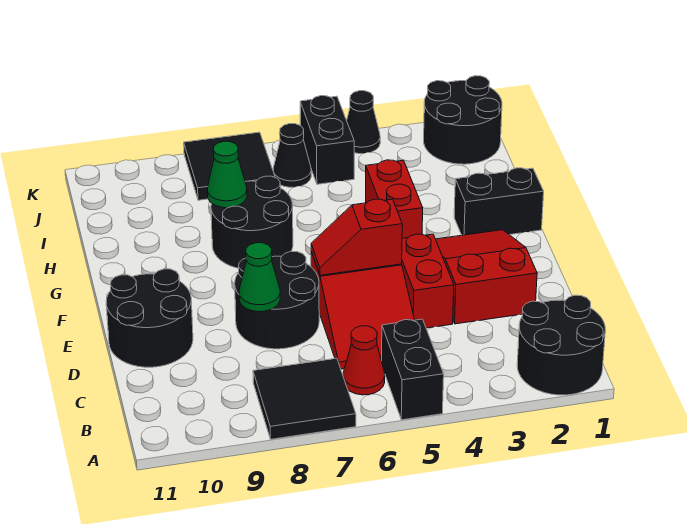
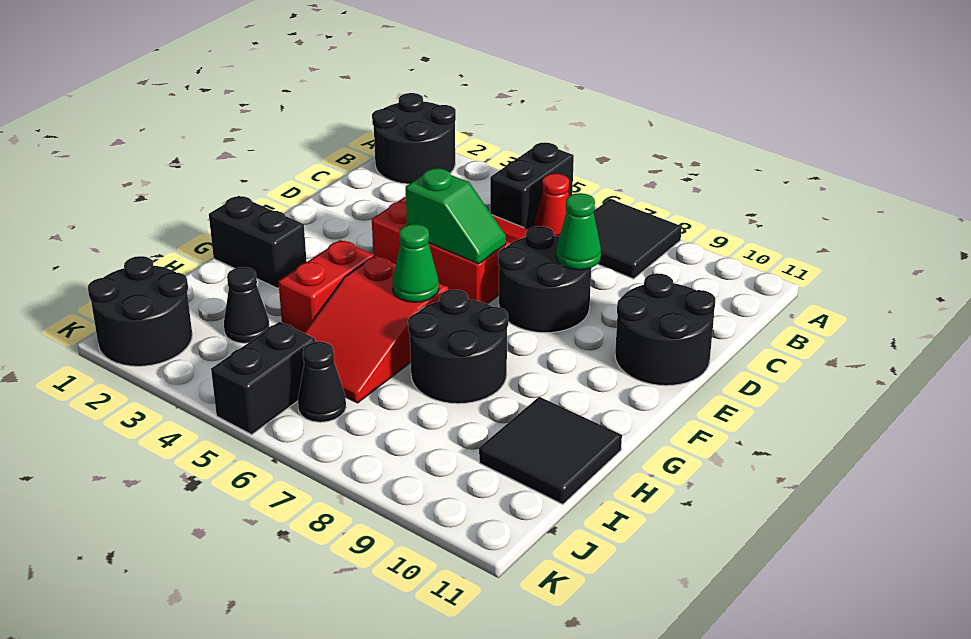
red 2x3 slope [436,230,537,324] -> red 2x3 slope moved to [304,256,448,403]
red 1x2 slope [311,199,402,275] -> green 1x2 slope [406,168,506,264]
green 1x1 cone [207,141,247,208] -> green 1x1 cone moved to [392,224,439,302]
black 2x2 tile [184,132,275,200] -> black 2x2 tile moved to [479,397,622,504]
black 1x1 cone [347,91,380,154] -> black 1x1 cone moved to [224,267,269,343]

